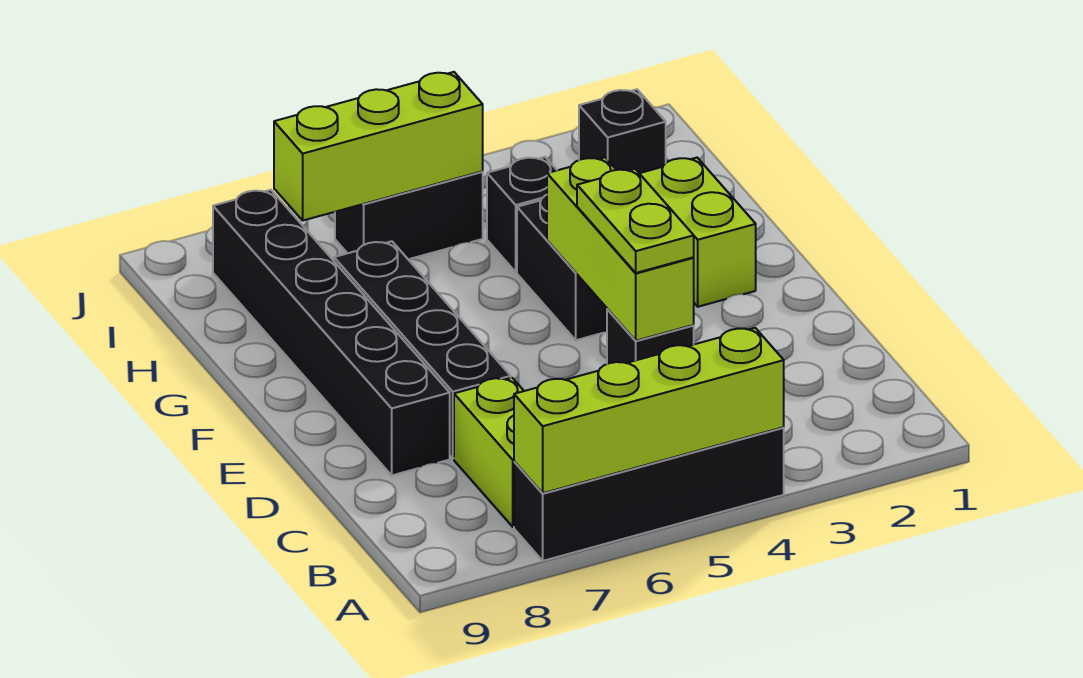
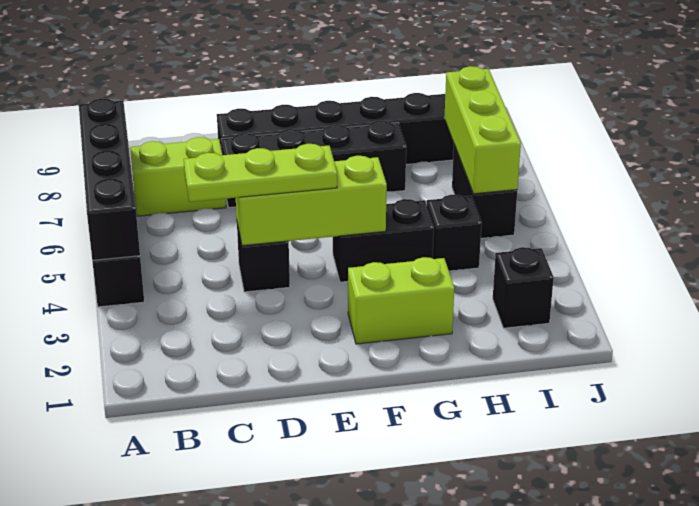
lime 1x4 brick [514,328,784,493] -> black 1x4 brick [79,98,140,260]
lime 1x2 plate [577,169,694,273] -> lime 1x3 plate [184,144,337,202]

